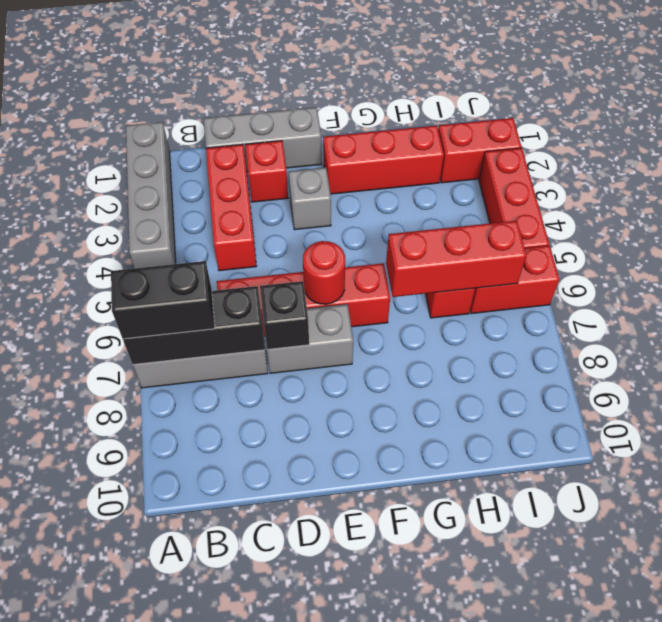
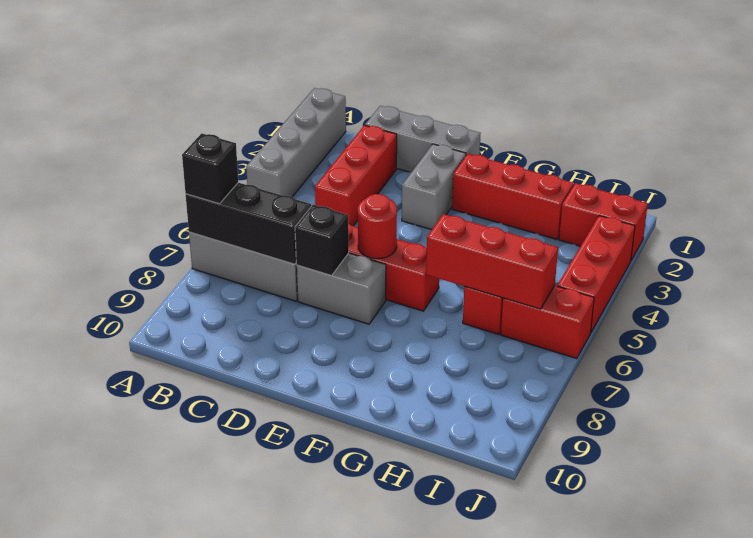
black 1x2 brick [111,261,215,339] -> black 1x1 brick [182,133,238,204]
red 1x1 brick [245,141,288,202] -> none
grey 1x1 brick [289,168,331,230] -> grey 1x2 brick [402,144,466,230]

